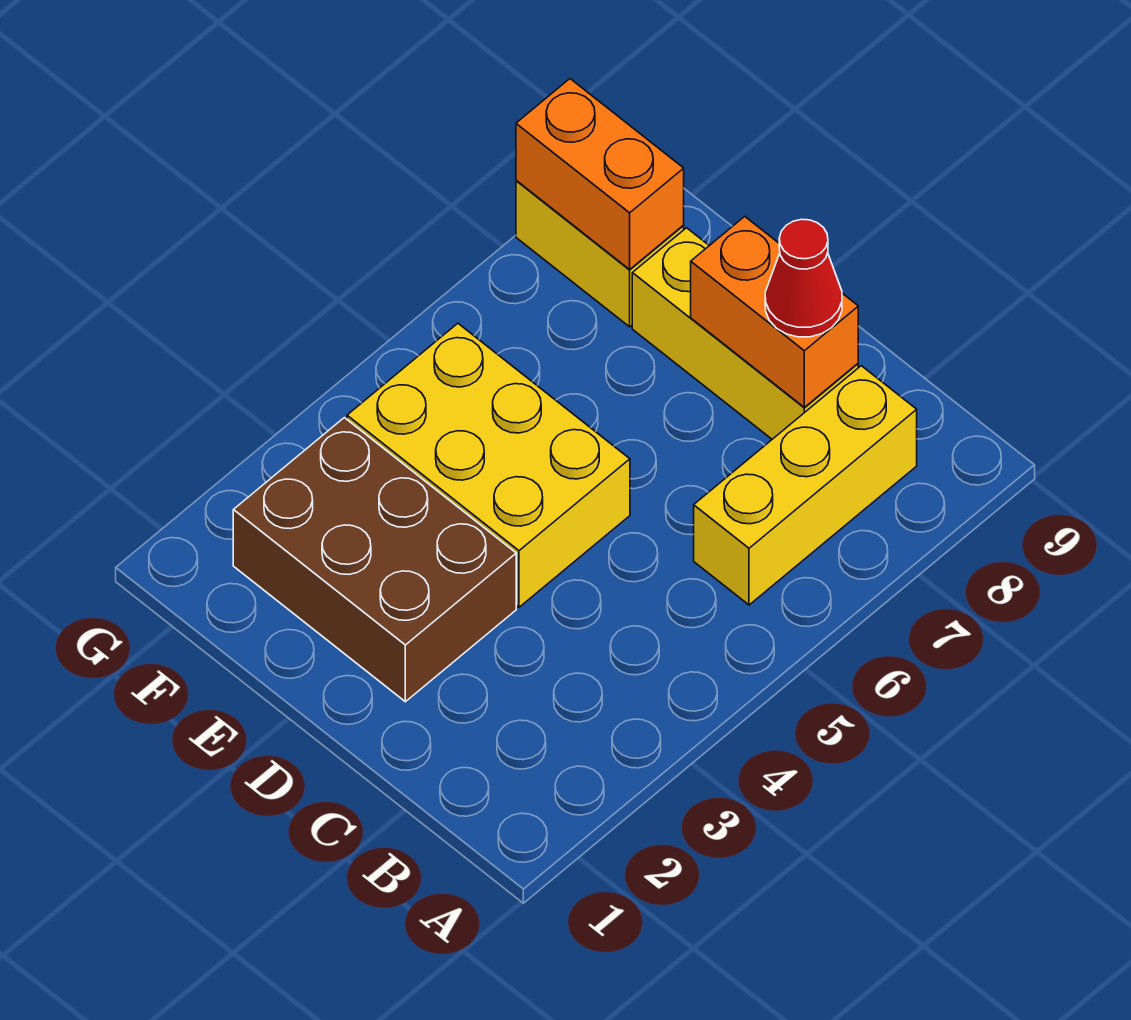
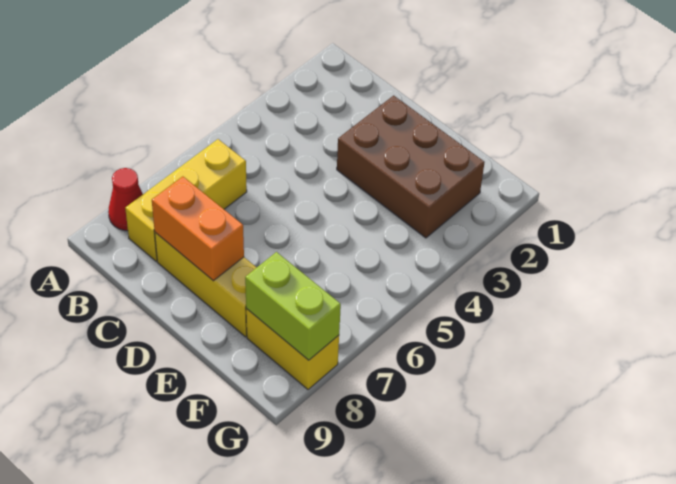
red 1x1 cone [765,219,842,337] -> red 1x1 cone moved to [108,168,143,231]
yellow 2x3 brick [347,323,630,607] -> none
orange 1x2 brick [516,79,684,269] -> lime 1x2 brick [245,252,341,360]

